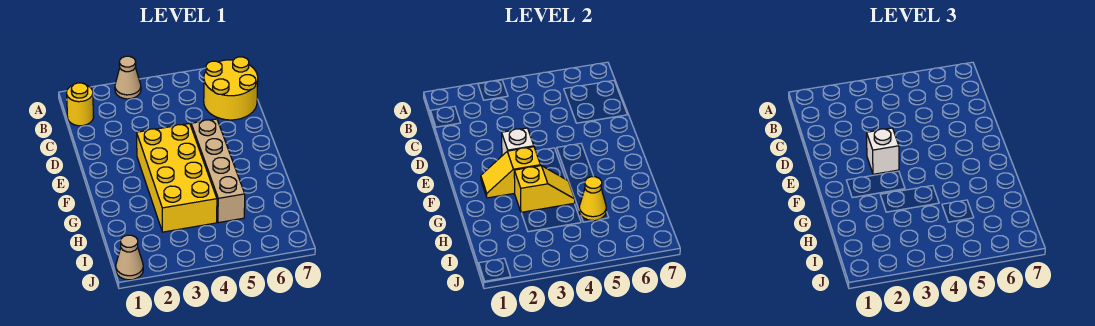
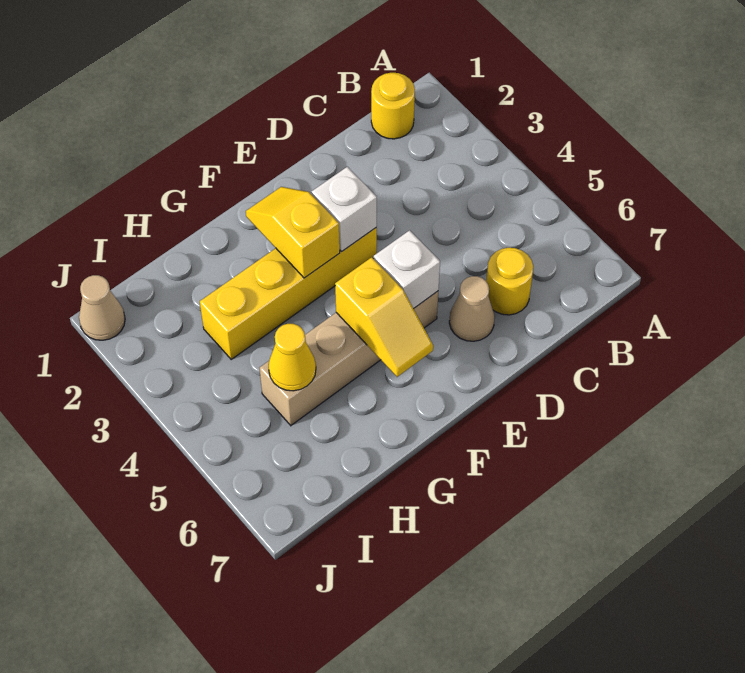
tan 1x1 cone [115,56,141,99] -> tan 1x1 cone moved to [449,276,495,341]
yellow 2x2 round brick [204,57,258,120] -> yellow 1x1 round brick [486,248,533,315]
yellow 2x4 brick [137,124,217,232] -> yellow 1x4 brick [200,228,377,359]
white 1x1 brick [867,128,899,174] -> white 1x1 brick moved to [374,230,440,309]
yellow 1x2 slope [514,166,575,212] -> yellow 1x2 slope moved to [335,257,433,377]

